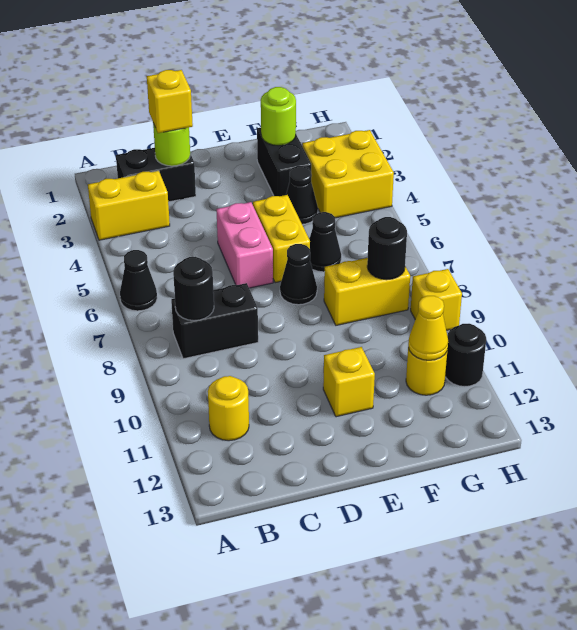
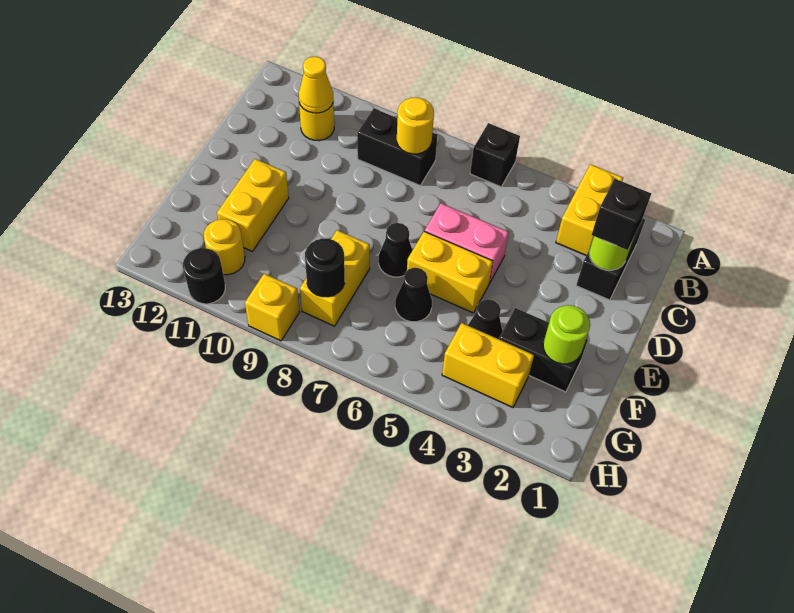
black 1x1 cone [120,250,157,311] -> black 1x1 brick [470,123,520,187]
black 1x2 brick [171,283,258,359] -> black 1x2 brick turned to [357,108,438,185]
black 1x1 round brick [173,257,214,321] -> yellow 1x1 round brick [397,97,434,154]
yellow 1x1 brick [147,70,193,133] -> black 1x1 brick [592,179,651,250]
yellow 1x1 brick [323,347,375,417] -> yellow 1x2 brick [217,159,289,251]
yellow 2x2 brick [302,130,394,218] -> yellow 1x2 brick [442,323,534,407]
yellow 1x1 cone [408,296,448,360] -> yellow 1x1 cone moved to [299,56,333,113]

